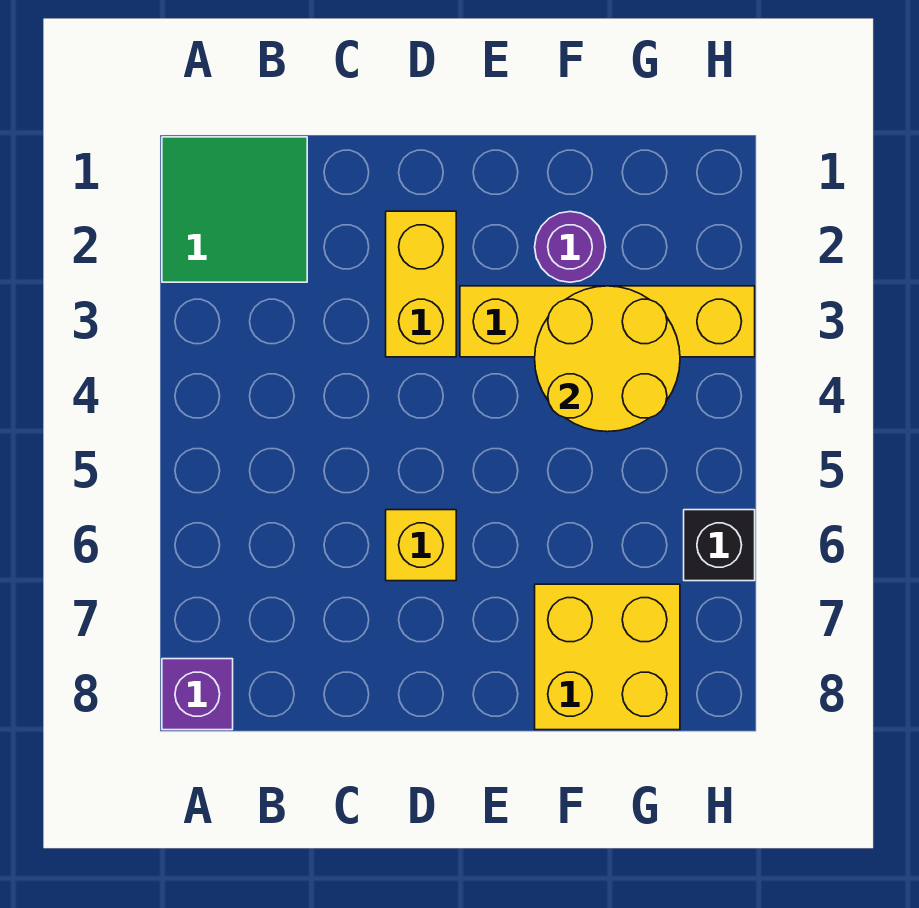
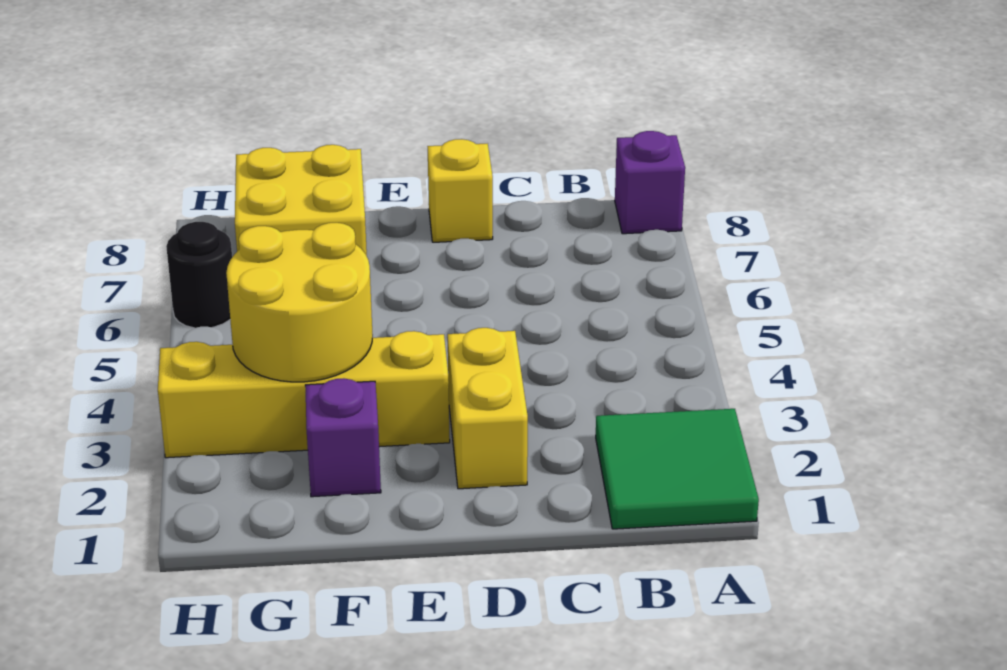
yellow 1x1 brick [386,510,456,581] -> yellow 1x1 brick moved to [427,139,493,242]
purple 1x1 round brick [535,212,606,282] -> purple 1x1 brick [305,378,381,497]
black 1x1 brick [684,510,755,581] -> black 1x1 round brick [166,222,232,328]

